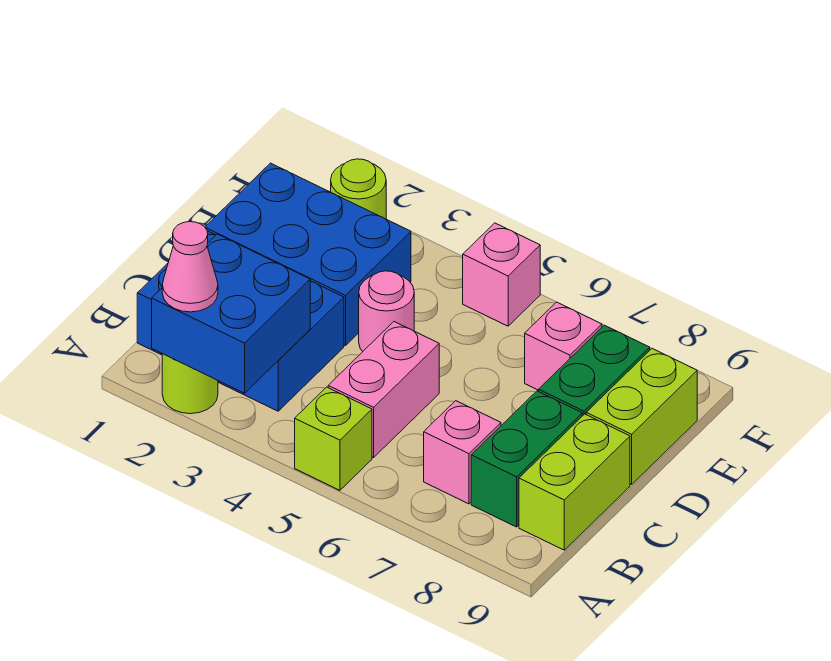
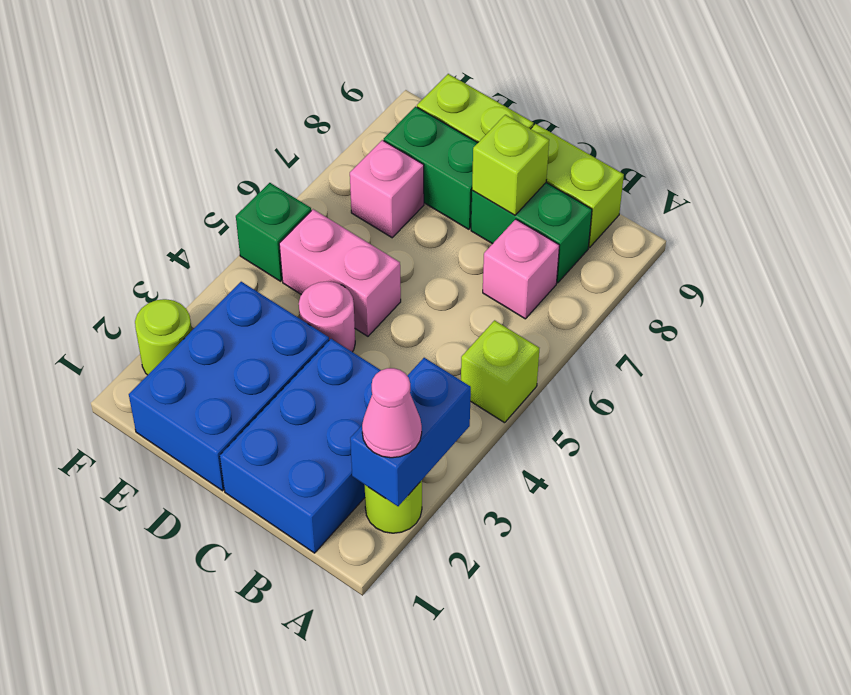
blue 2x2 brick [152,234,310,393] -> blue 1x2 brick [350,358,471,506]
pink 1x2 brick [328,322,439,458] -> pink 1x2 brick moved to [279,209,401,336]
none -> lime 1x1 brick [472,115,549,215]
pink 1x1 brick [463,223,540,326] -> green 1x1 brick [236,183,311,281]

